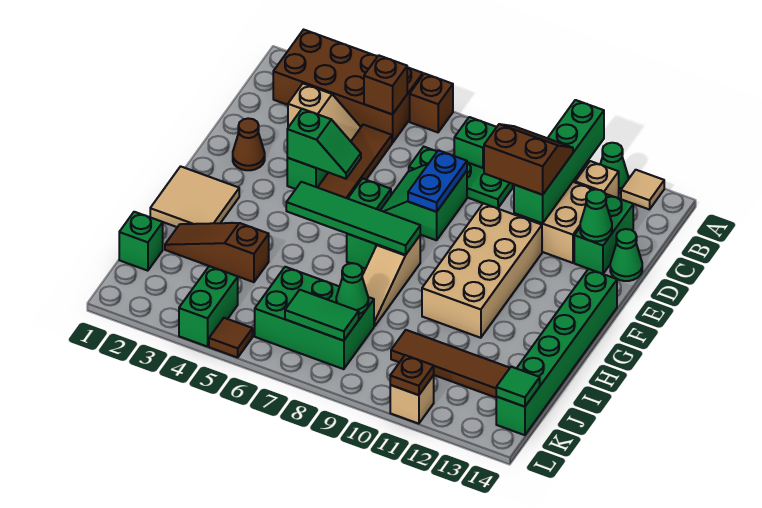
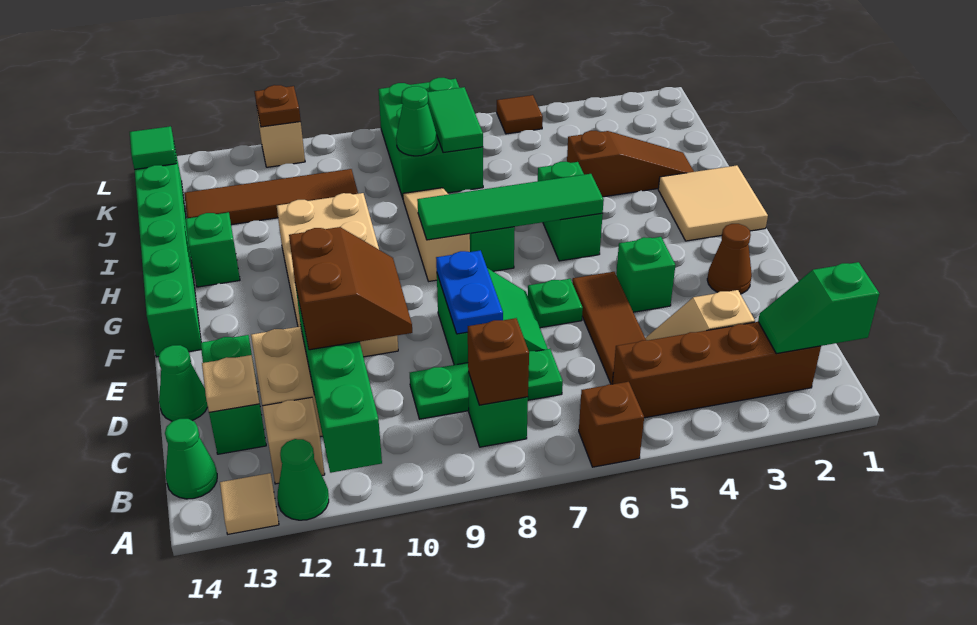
brown 2x4 brick [273,30,423,143] -> brown 1x4 brick [613,322,821,418]
brown 1x1 brick [364,55,408,114] -> brown 1x1 brick moved to [467,318,529,405]
brown 2x2 slope [484,124,573,195] -> brown 2x2 slope turned to [289,227,412,350]
none -> tan 1x1 plate [202,355,259,412]
green 1x1 cone [580,189,612,241] -> green 1x1 cone moved to [165,419,217,499]
green 1x2 slope [287,109,361,179] -> green 1x2 slope moved to [758,262,879,354]
green 1x1 brick [119,212,163,271] -> green 1x1 brick moved to [185,212,240,287]
green 2x3 brick [255,267,374,369] -> green 2x3 brick turned to [378,78,483,198]
green 1x2 brick [179,266,238,347] -> green 1x2 brick moved to [538,162,603,261]
green 1x2 tile [285,290,359,341] -> green 1x2 tile turned to [428,87,483,153]

